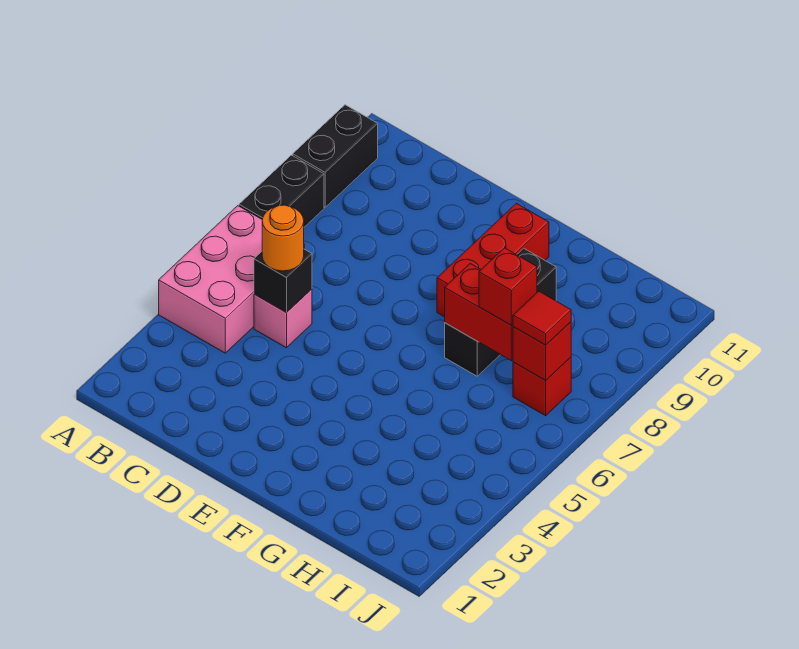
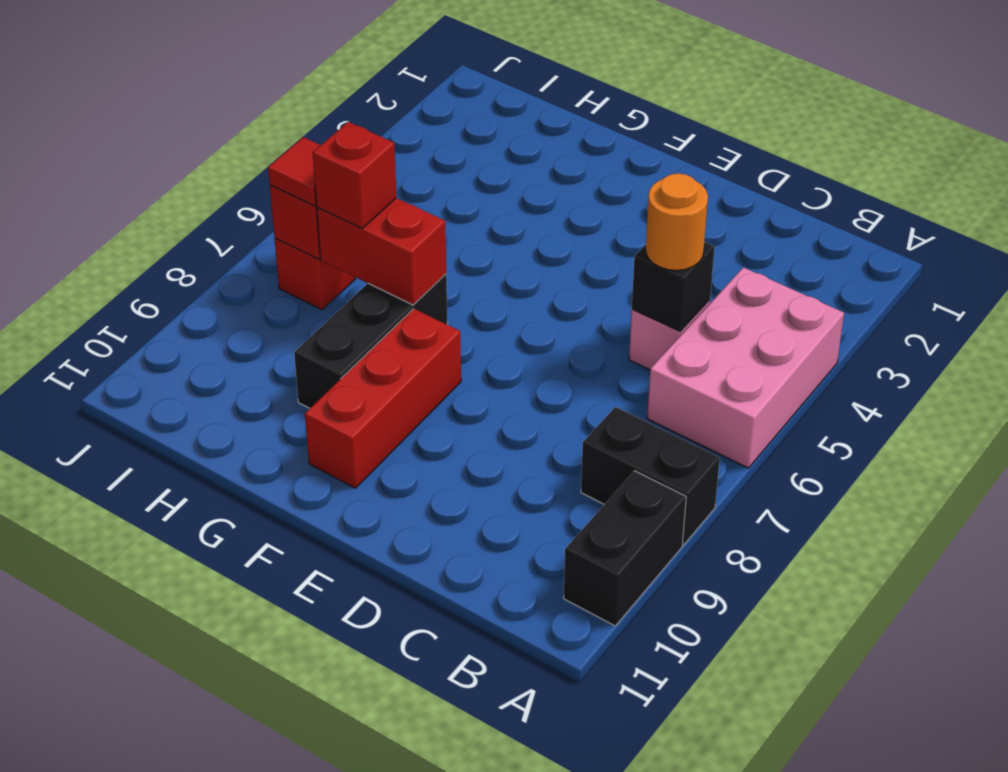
black 1x2 brick [239,155,324,227] -> black 1x2 brick turned to [581,407,720,545]

